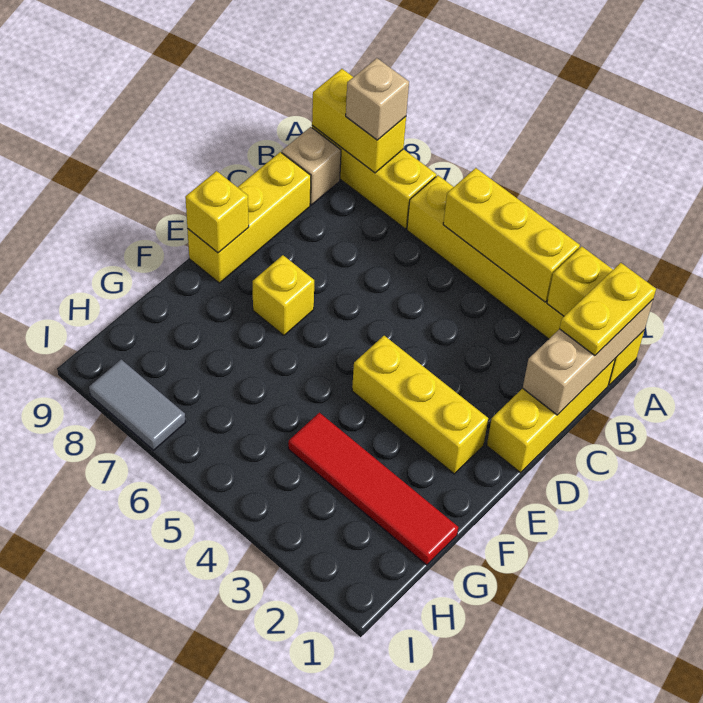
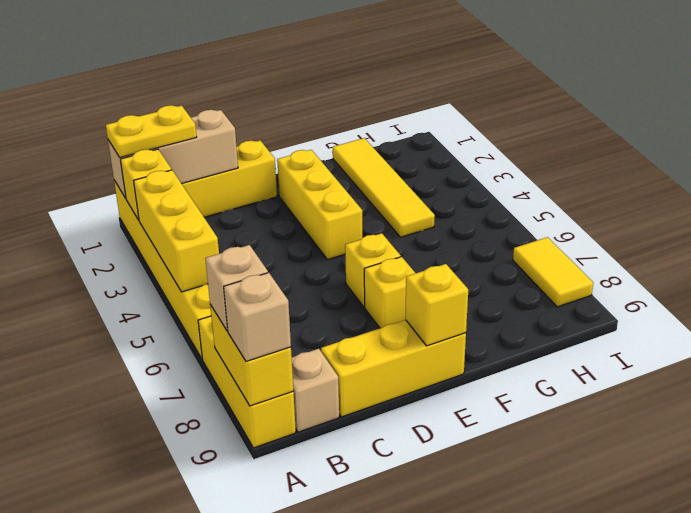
none -> tan 1x1 brick [224,273,291,361]
none -> yellow 1x1 brick [345,233,401,307]
red 1x4 tile [288,413,458,565] -> yellow 1x4 tile [333,138,435,237]
grey 1x2 tile [89,360,185,450] -> yellow 1x2 tile [513,237,593,307]

